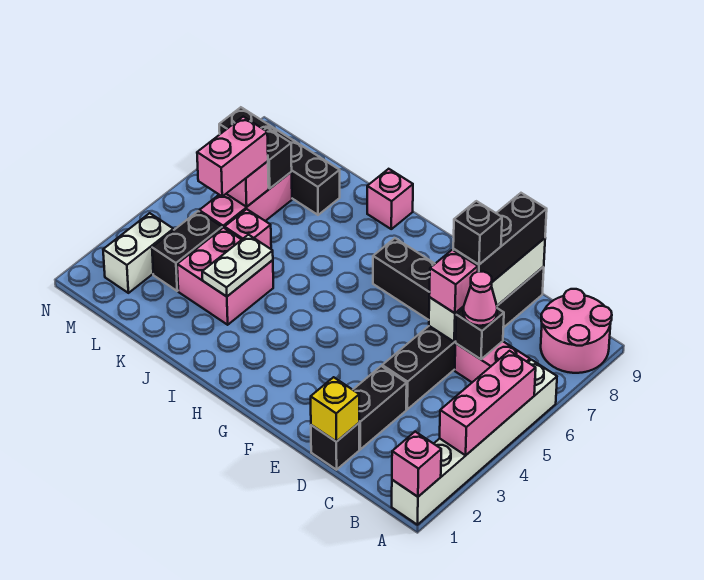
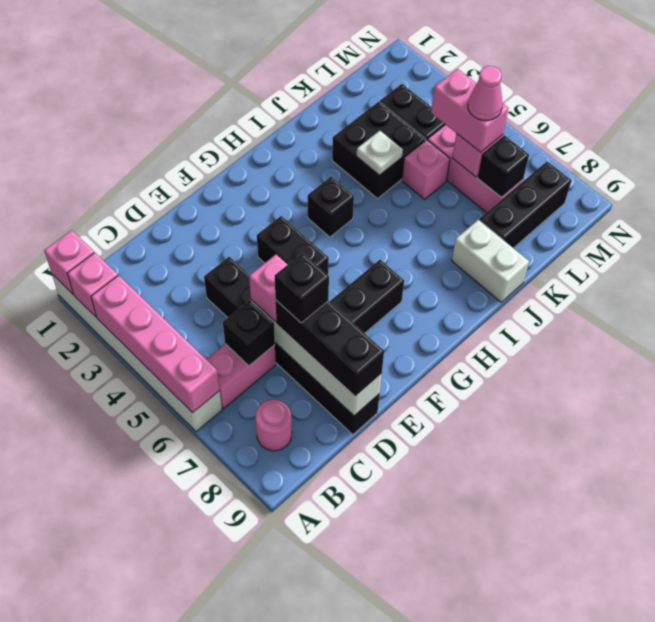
pink 1x3 brick [440,351,536,455] -> pink 1x4 brick [91,275,220,413]
pink 2x2 round brick [541,289,612,373] -> pink 1x1 round brick [255,400,292,451]
pink 1x1 cone [463,272,497,326] -> pink 1x1 cone moved to [468,66,503,120]
black 1x1 brick [311,423,359,470] -> black 1x1 brick moved to [308,177,354,237]
yellow 1x1 brick [311,377,359,442] -> none
black 1x2 brick [353,366,407,449] -> black 1x2 brick moved to [257,216,329,275]
pink 1x1 brick [367,169,413,229] -> pink 1x1 brick moved to [68,253,118,317]
pink 2x2 brick [177,228,273,325] -> black 2x2 brick [332,102,425,198]
white 1x2 plate [202,235,273,296] -> white 1x1 plate [357,131,403,175]
black 1x4 brick [219,107,340,215] -> black 1x3 brick [479,162,571,248]
white 1x2 brick [103,213,173,293] -> white 1x2 brick moved to [452,220,529,302]

